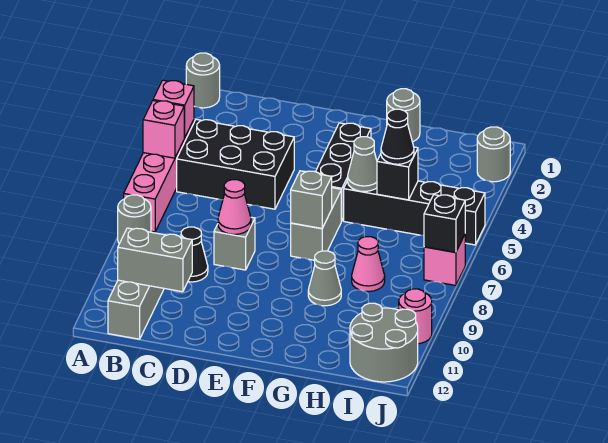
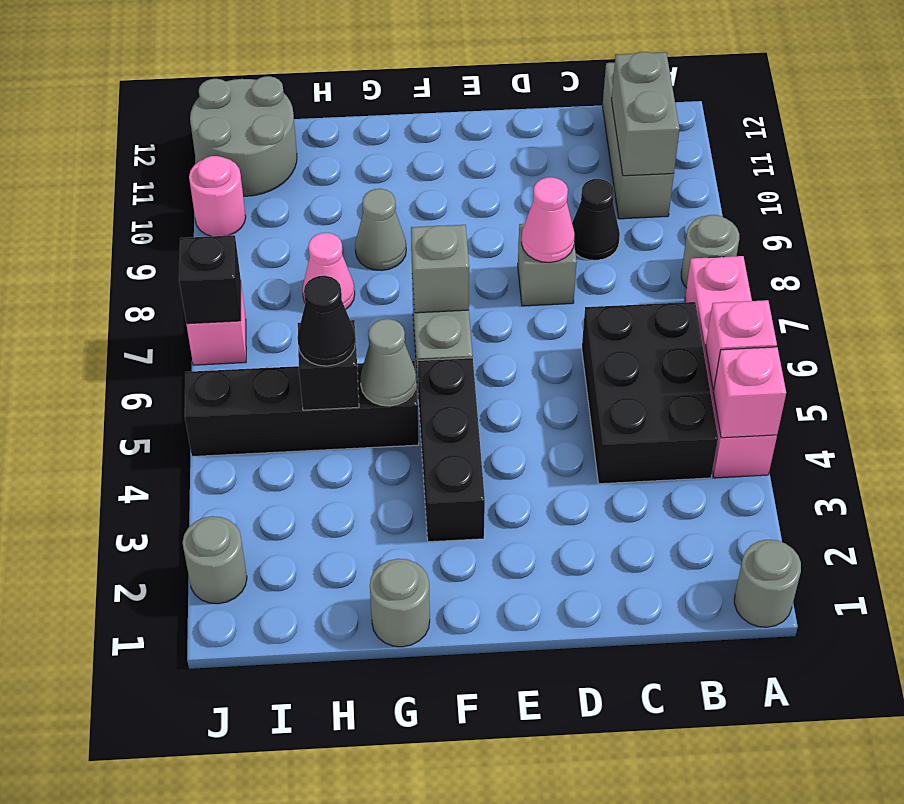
black 2x3 brick [177,119,294,209] -> black 2x3 brick turned to [582,302,718,484]
grey 1x2 brick [118,228,192,292] -> grey 1x2 brick turned to [612,52,680,176]

